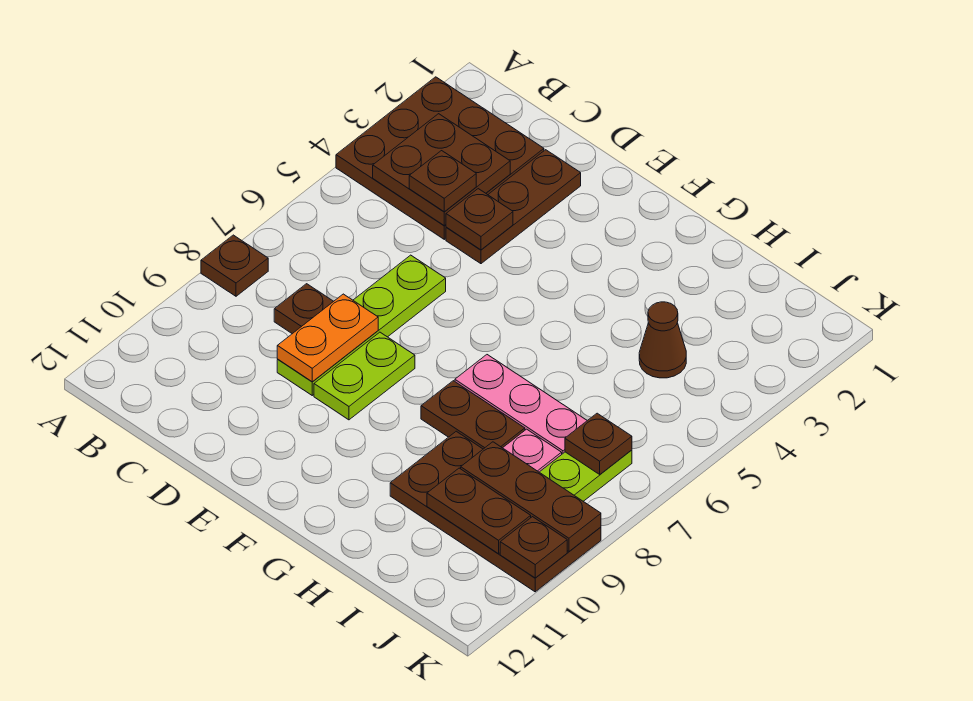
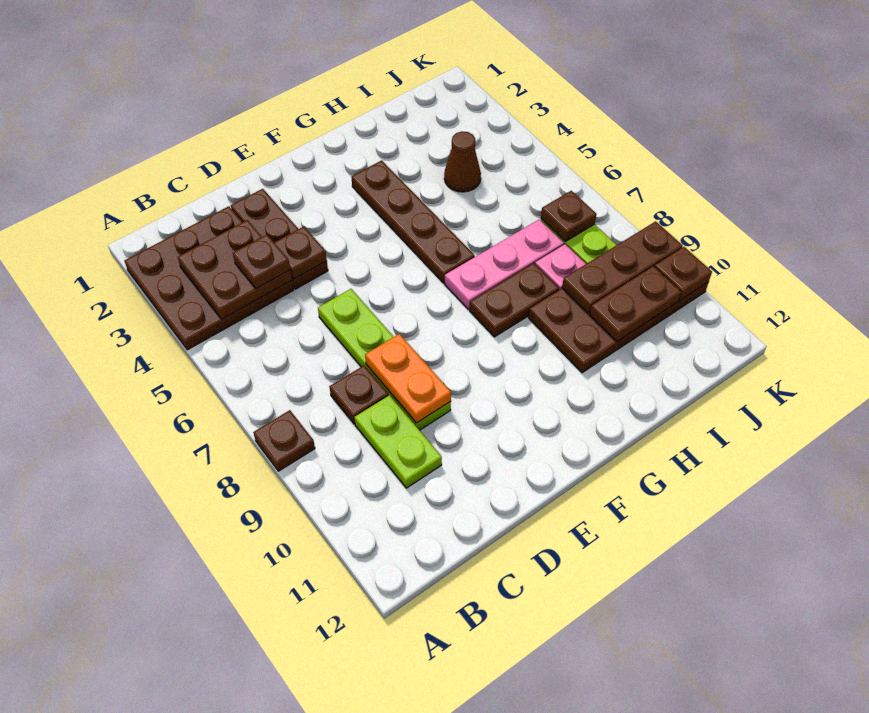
lime 1x2 plate [314,332,415,420] -> lime 1x2 plate moved to [355,395,442,488]
none -> brown 1x4 plate [351,160,475,283]

